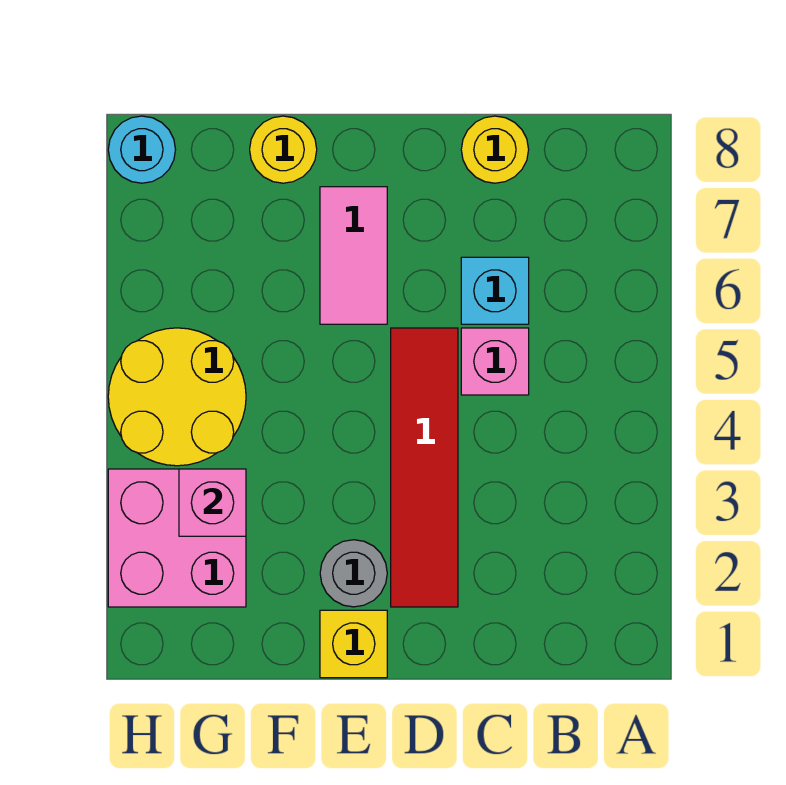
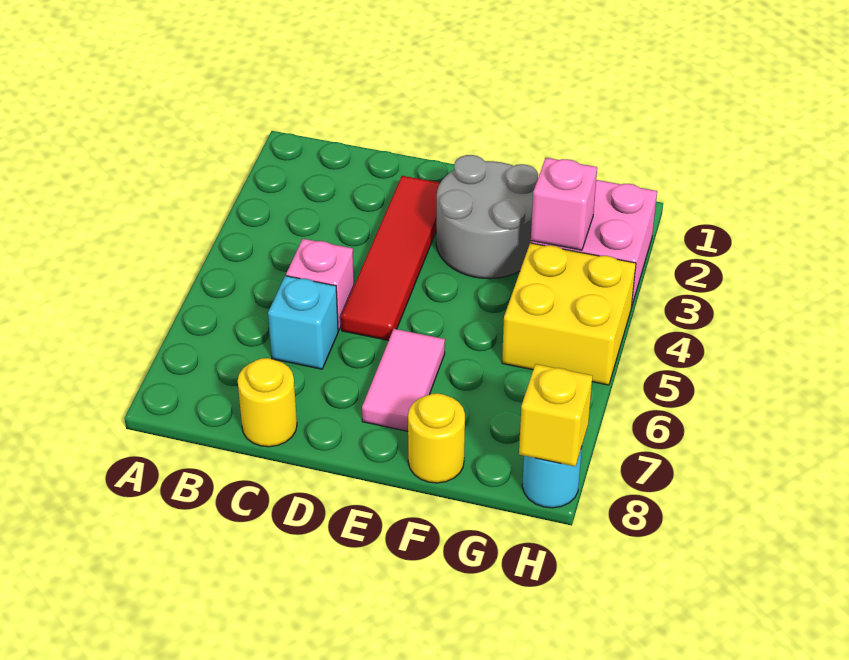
yellow 1x1 brick [320,610,387,678] -> yellow 1x1 brick moved to [519,364,593,466]
grey 1x1 round brick [320,540,387,607] -> grey 2x2 round brick [436,155,538,279]
yellow 2x2 round brick [108,328,246,466] -> yellow 2x2 brick [502,243,636,385]

